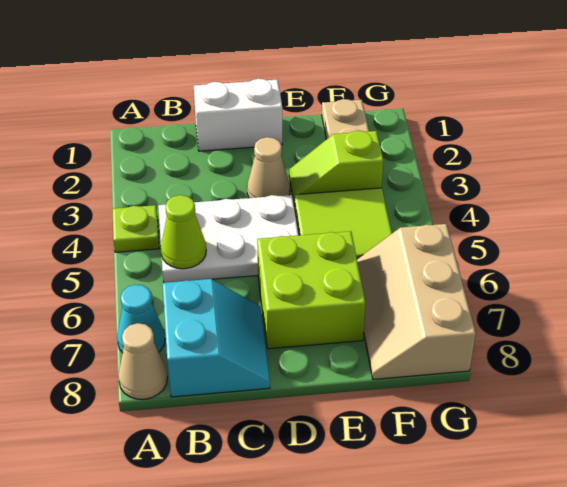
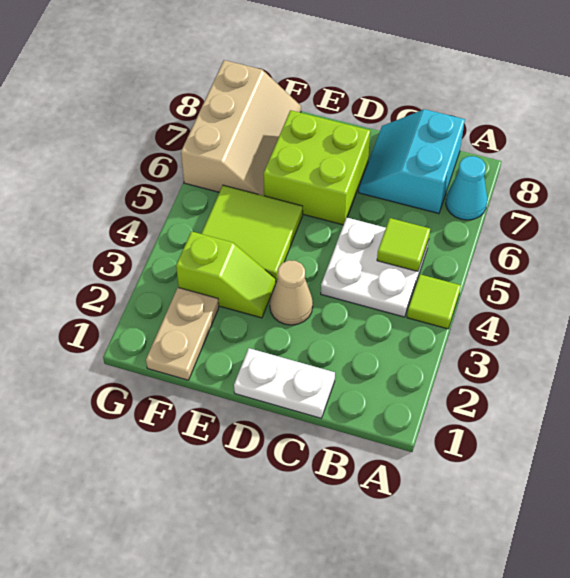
lime 1x1 plate [112,205,159,252] -> lime 1x1 tile [407,274,461,329]
tan 1x1 cone [118,323,167,399] -> none
white 2x3 plate [158,195,299,283] -> white 2x2 plate [321,218,429,317]
lime 1x1 cone [161,195,206,269] -> lime 1x1 tile [377,218,430,271]
white 1x2 brick [194,79,282,151] -> white 1x2 plate [234,348,335,418]

